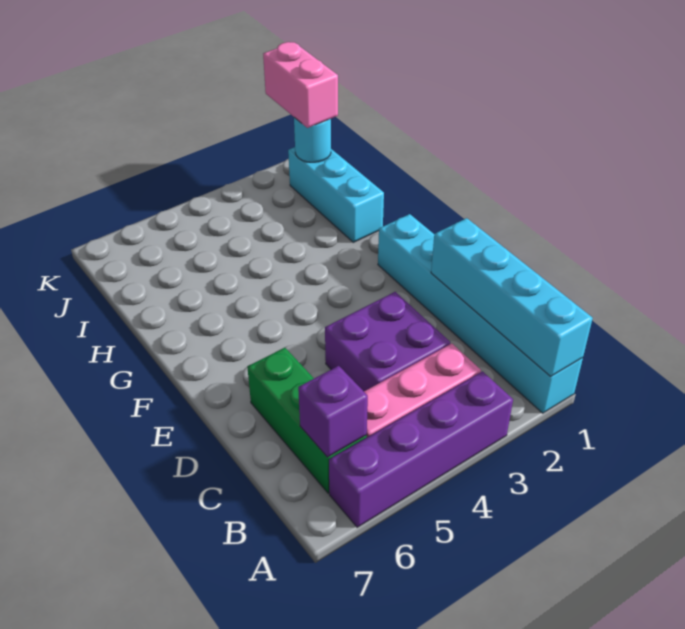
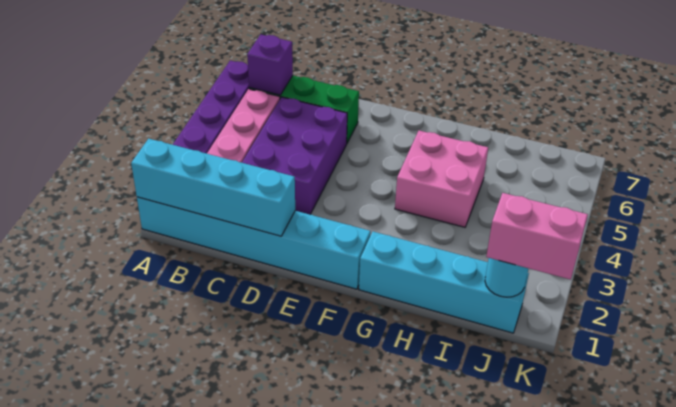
purple 2x2 brick [325,292,450,391] -> purple 2x3 brick [242,97,347,215]
none -> pink 2x2 brick [395,131,488,227]
cyan 1x3 brick [288,147,384,242] -> cyan 1x4 brick [359,232,529,333]

